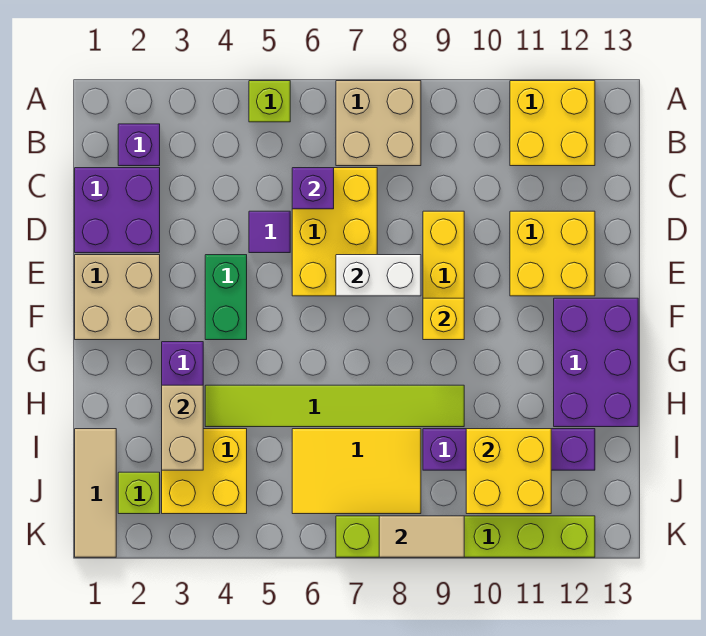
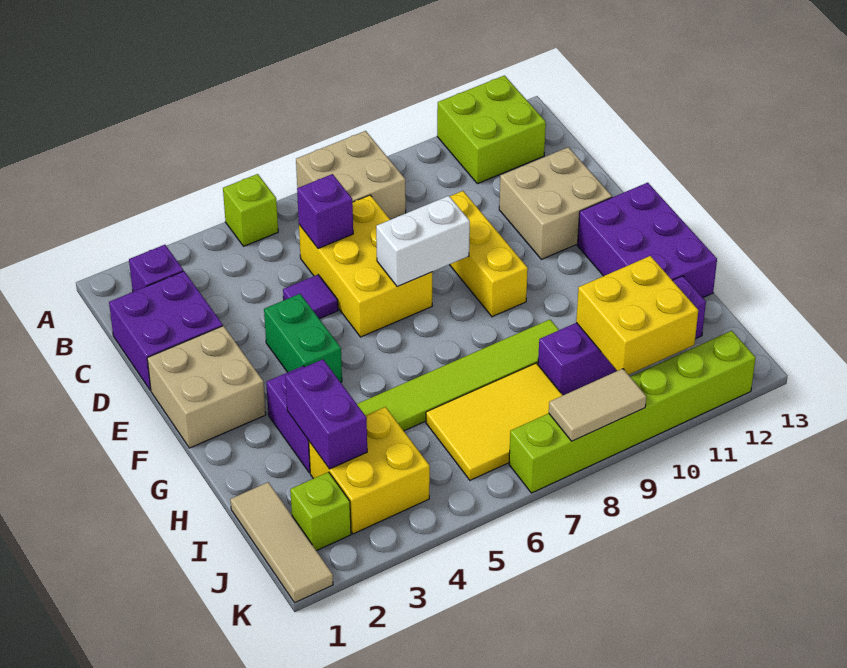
yellow 2x2 brick [510,81,595,166] -> lime 2x2 brick [437,75,546,184]
yellow 2x2 brick [510,211,595,296] -> tan 2x2 brick [499,147,612,259]
yellow 1x1 brick [423,298,464,340] -> none
tan 1x2 brick [162,385,203,470] -> purple 1x2 brick [285,359,367,469]

